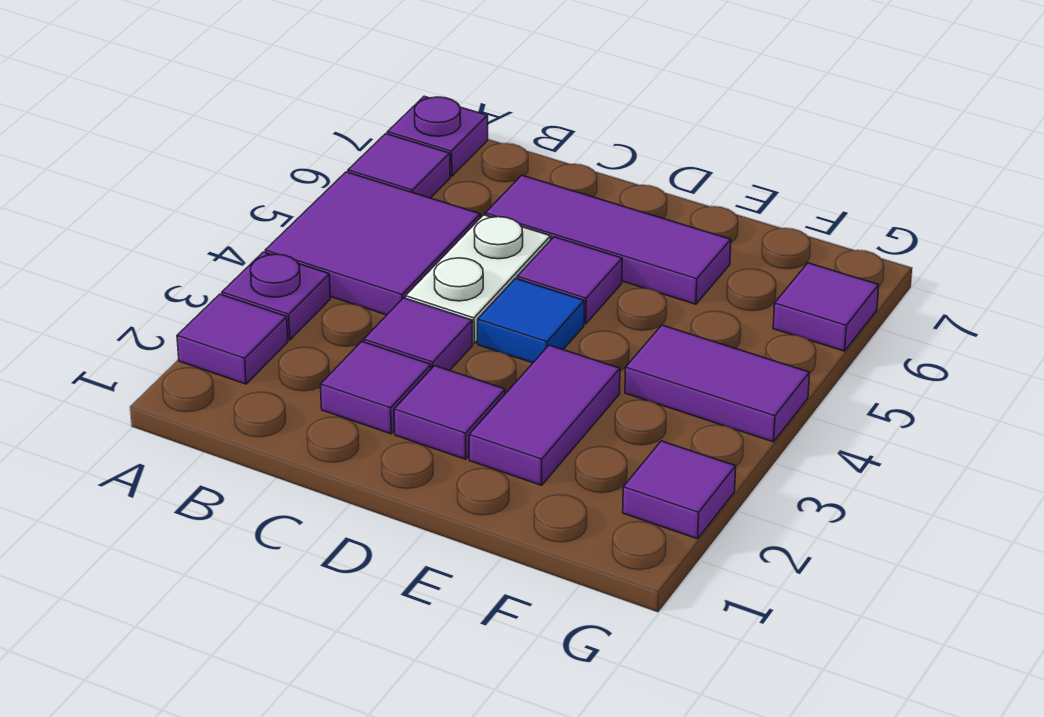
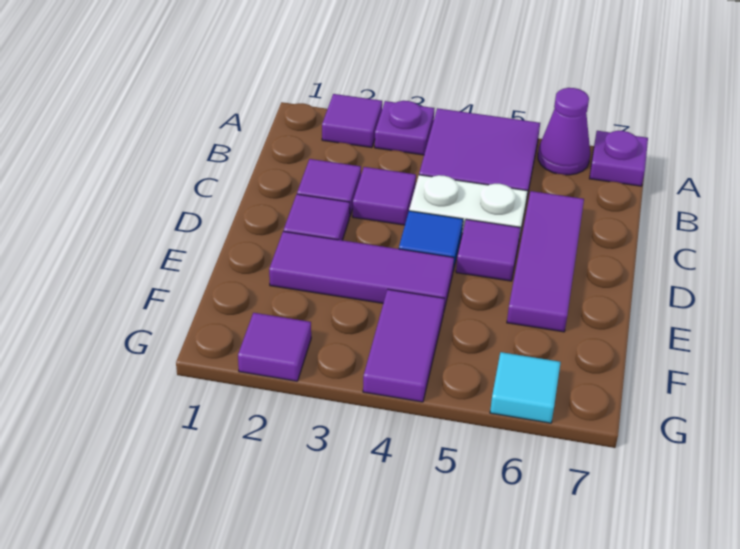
purple 1x1 tile [348,134,450,198] -> purple 1x1 cone [538,88,590,175]
purple 1x2 tile [469,345,620,485] -> purple 1x3 tile [269,231,454,313]
purple 1x1 tile [773,263,879,351] -> cyan 1x1 tile [490,352,561,423]

